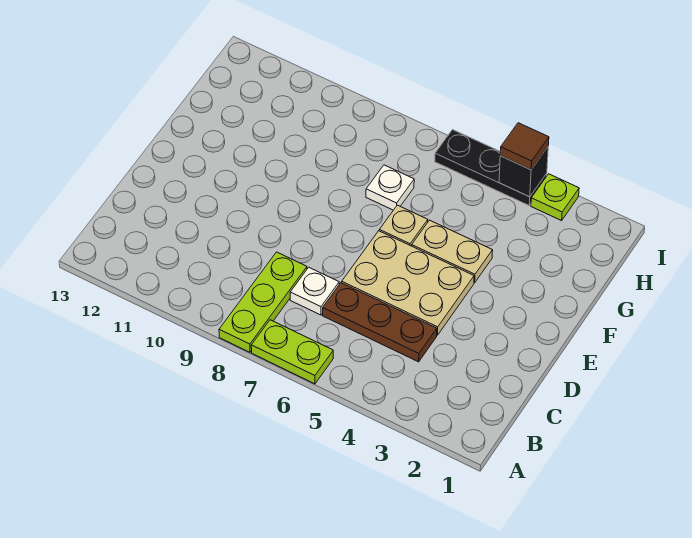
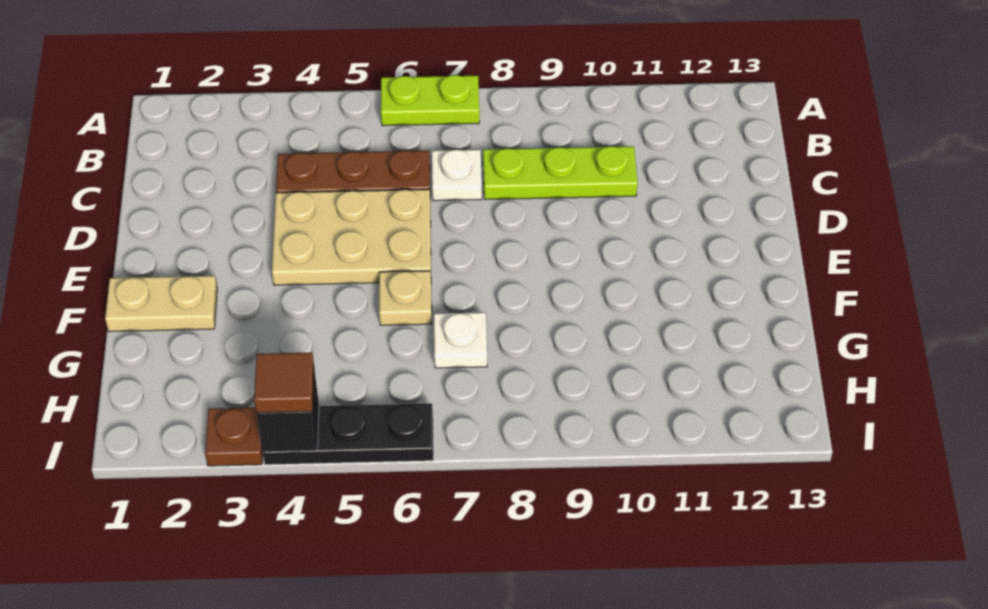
lime 1x3 plate [219,252,307,352] -> lime 1x3 plate turned to [483,146,638,199]
tan 1x2 plate [412,220,493,283] -> tan 1x2 plate moved to [105,276,217,332]
lime 1x1 plate [531,174,579,221] -> brown 1x1 plate [205,408,263,466]

